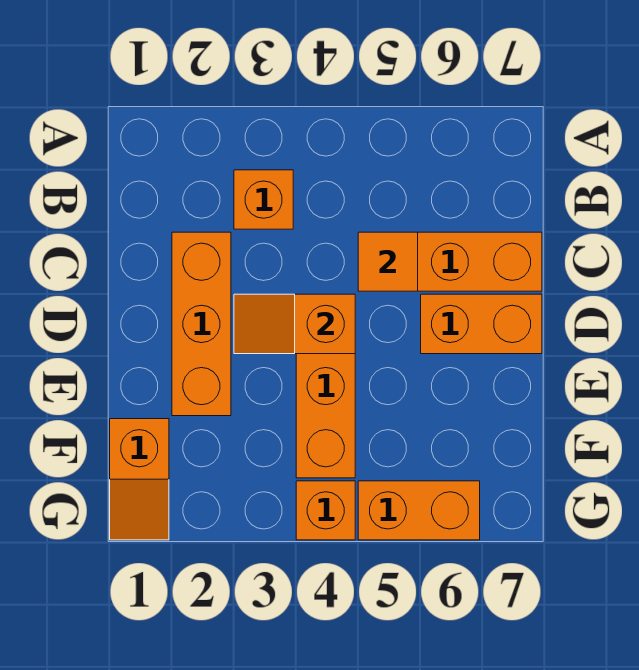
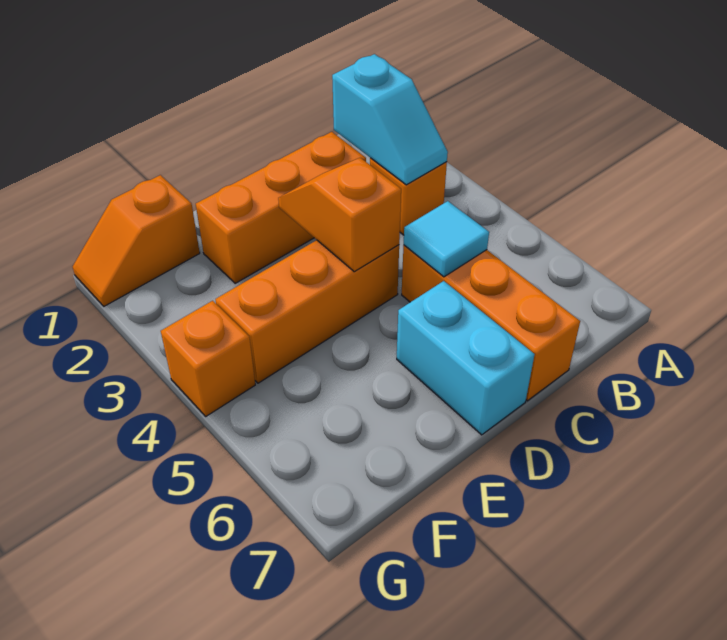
none -> cyan 1x2 slope [332,54,448,185]
orange 1x1 tile [358,232,418,291] -> cyan 1x1 tile [404,201,489,277]
orange 1x2 brick [421,294,542,354] -> cyan 1x2 brick [397,281,535,435]
orange 1x2 brick [358,481,480,540] -> none

